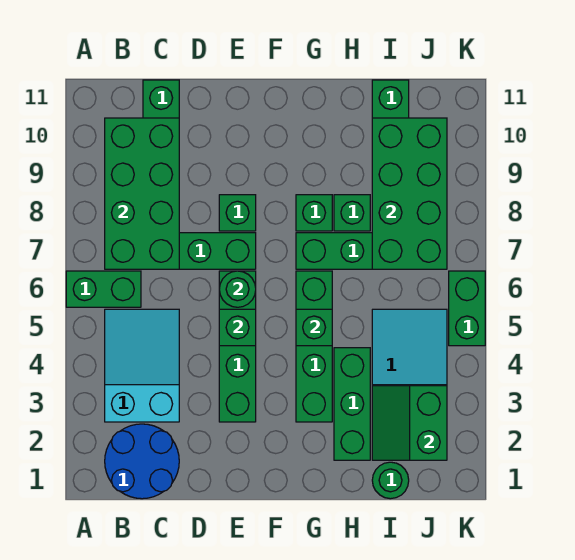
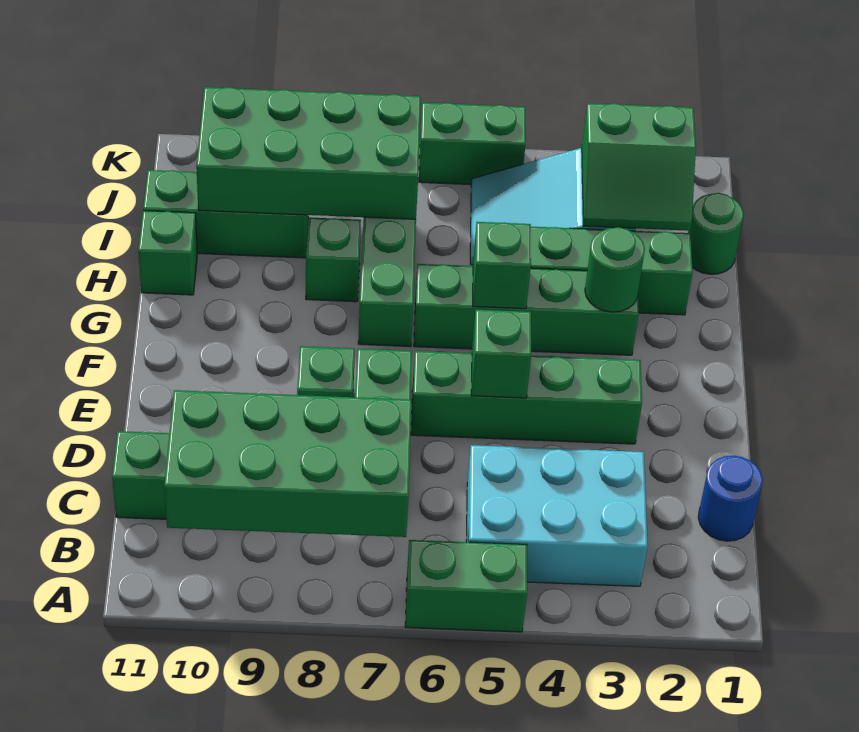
green 1x2 brick [66,271,141,307] -> green 1x2 brick turned to [405,540,527,632]
blue 2x2 round brick [105,424,179,499] -> blue 1x1 round brick [698,456,763,541]
cyan 2x3 slope [105,309,179,422] -> cyan 2x3 brick [466,445,648,586]
green 1x1 round brick [219,271,256,307] -> green 1x1 round brick moved to [585,227,645,312]
green 1x1 brick [296,195,332,231] -> green 1x1 brick moved to [138,211,197,295]

